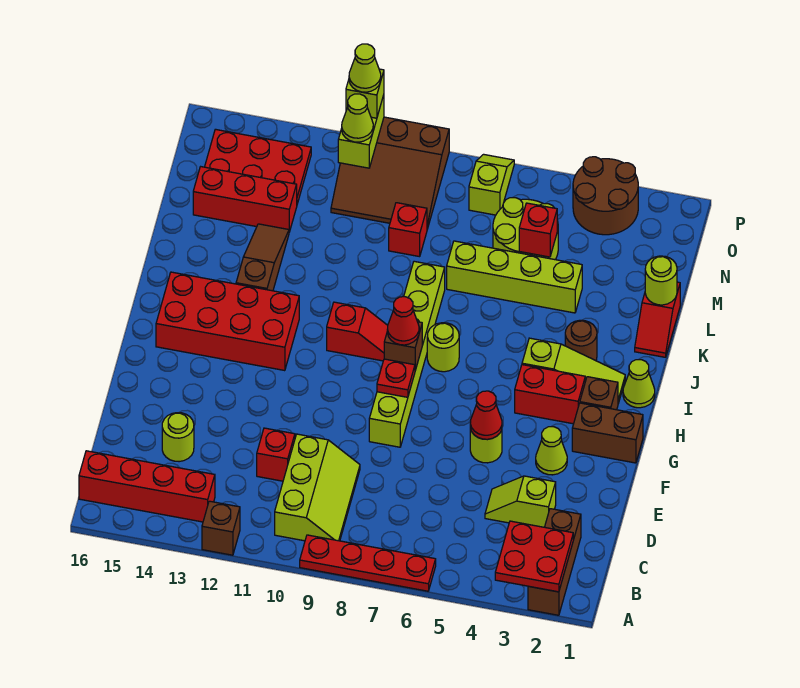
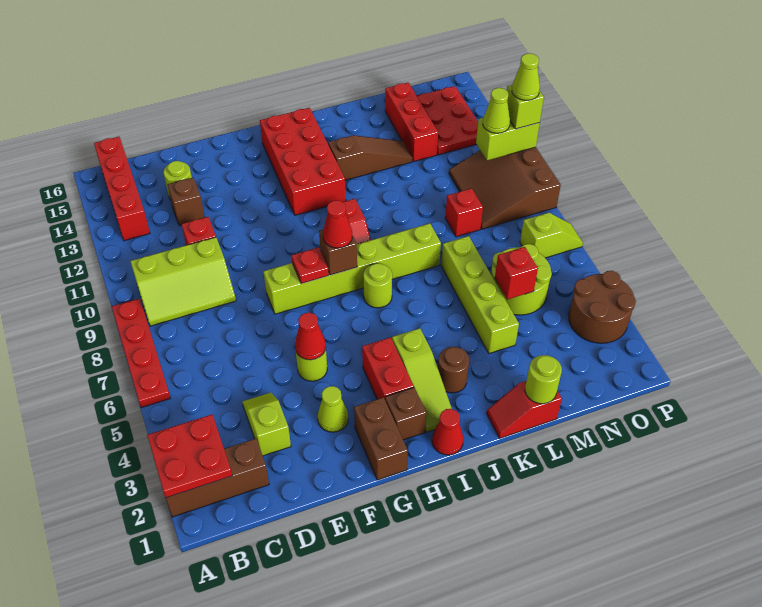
brown 1x1 brick [202,501,240,555] -> brown 1x1 brick moved to [168,178,205,226]
lime 1x1 cone [623,360,655,408] -> red 1x1 cone [432,409,463,455]

